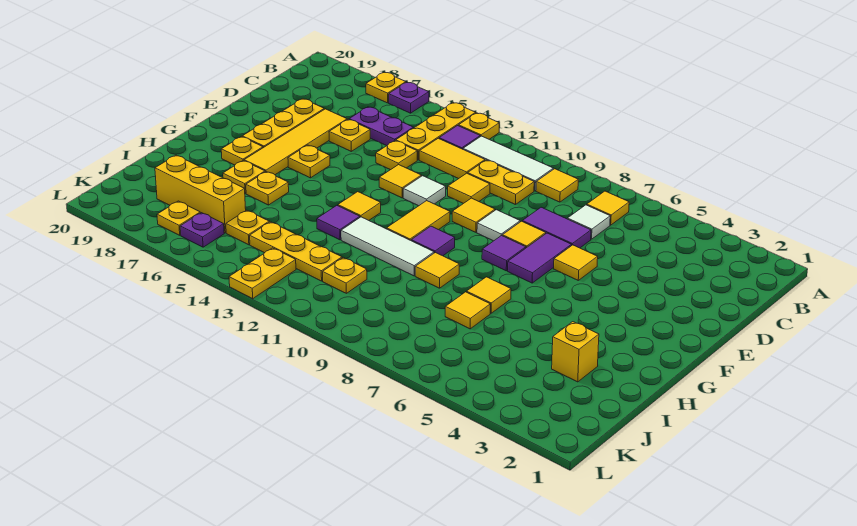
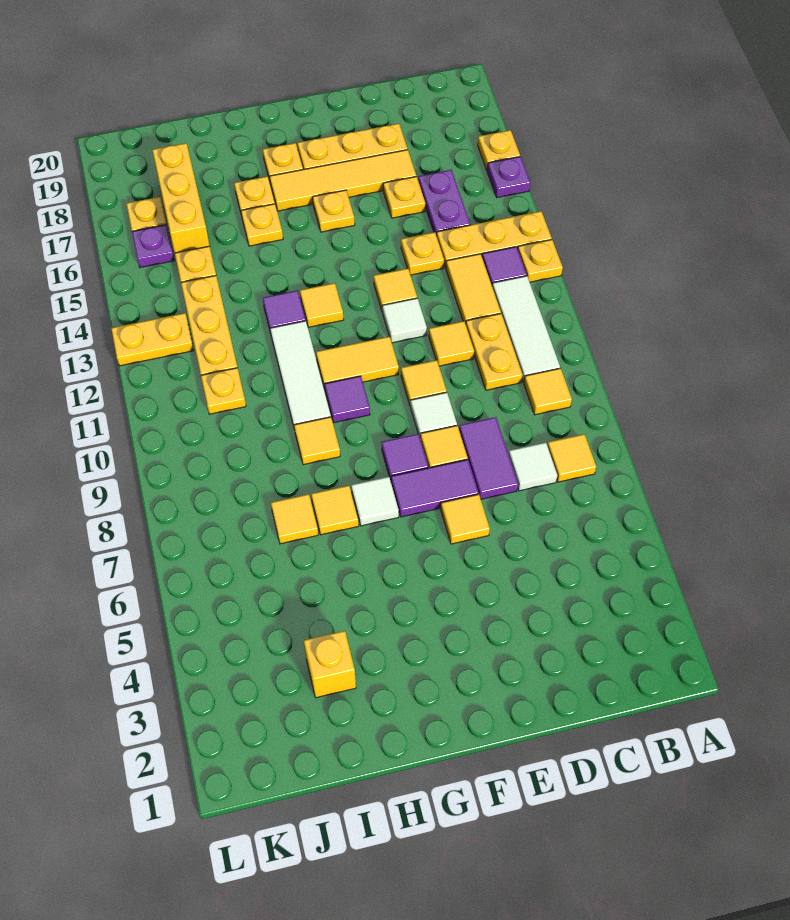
none -> white 1x1 tile [351,477,399,526]

